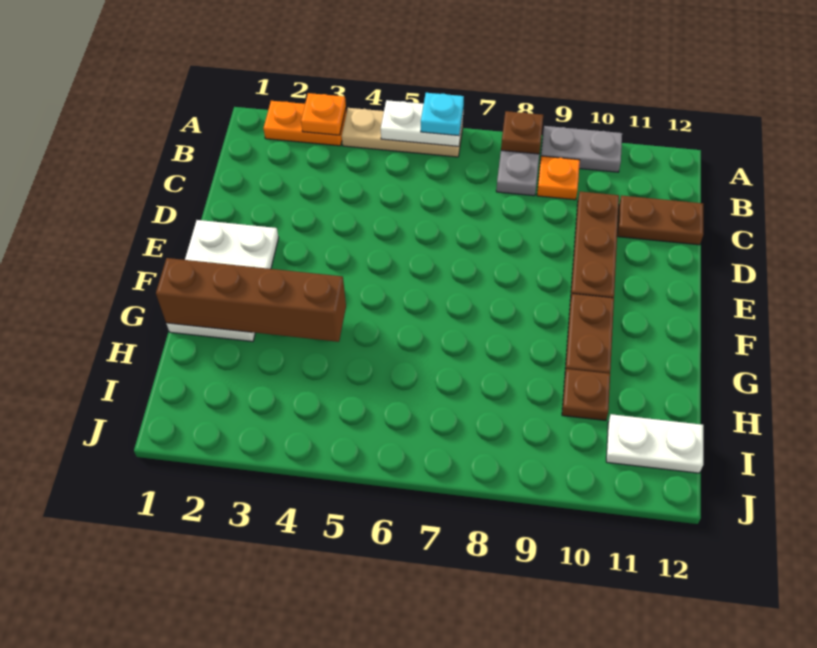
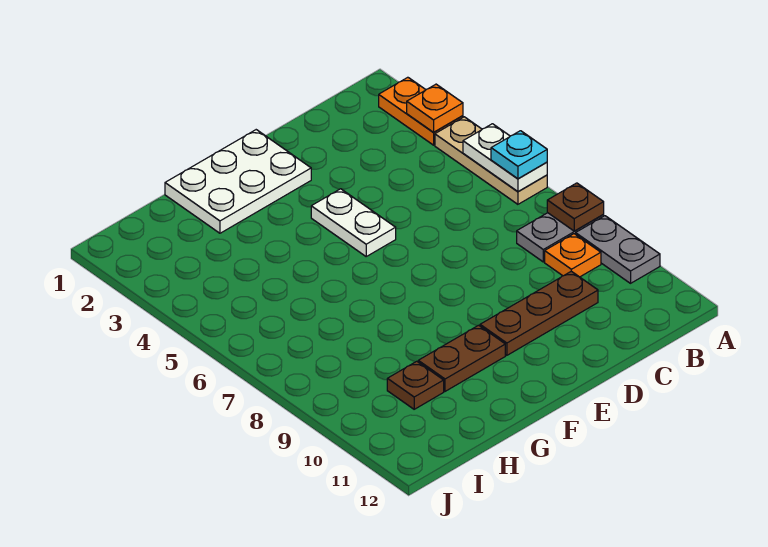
brown 1x2 plate [617,195,703,245] -> none
brown 1x4 brick [156,258,346,342] -> none
white 1x2 plate [606,414,703,473] -> white 1x2 plate moved to [311,189,396,256]

